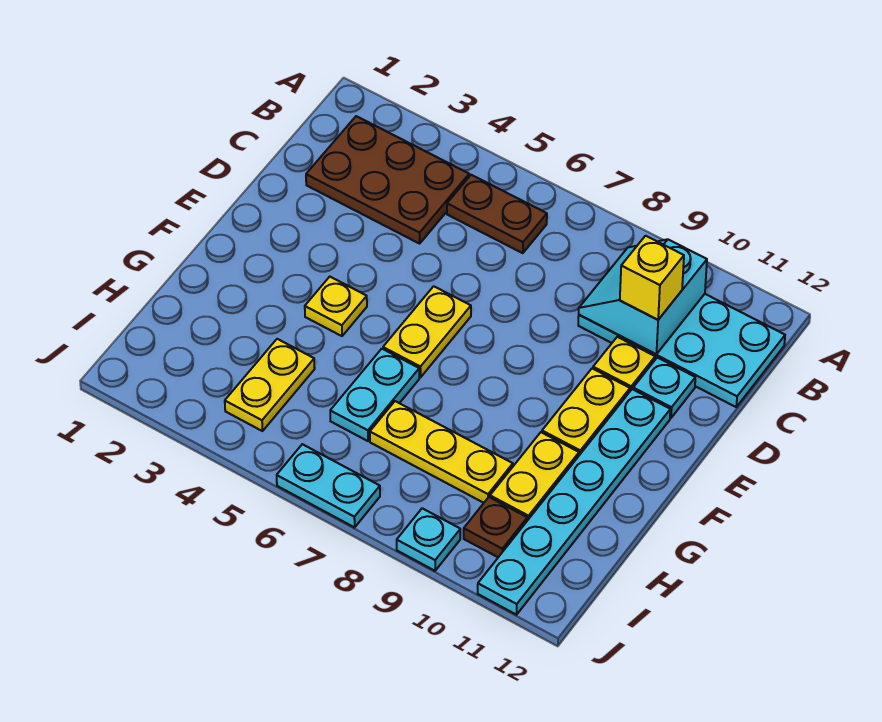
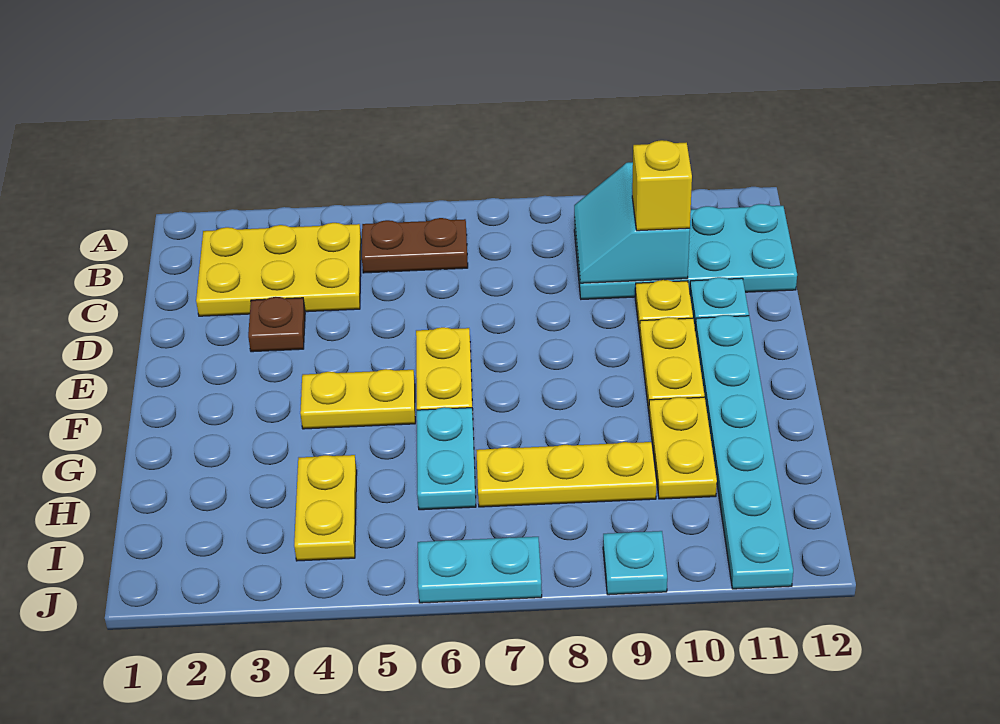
brown 2x3 plate [306,116,469,244] -> yellow 2x3 plate [196,223,361,316]
yellow 1x1 plate [305,277,367,336] -> yellow 1x2 plate [300,369,415,429]
brown 1x1 plate [464,497,527,557] -> brown 1x1 plate moved to [248,297,305,352]

